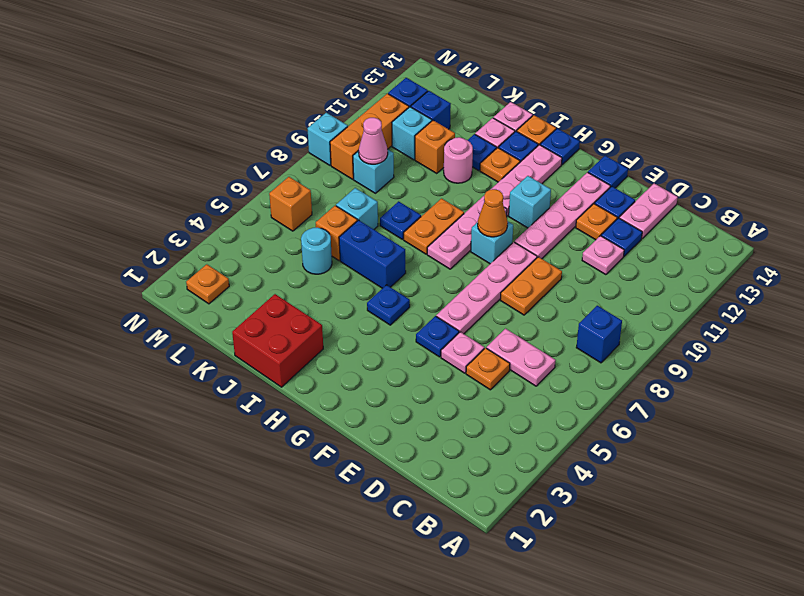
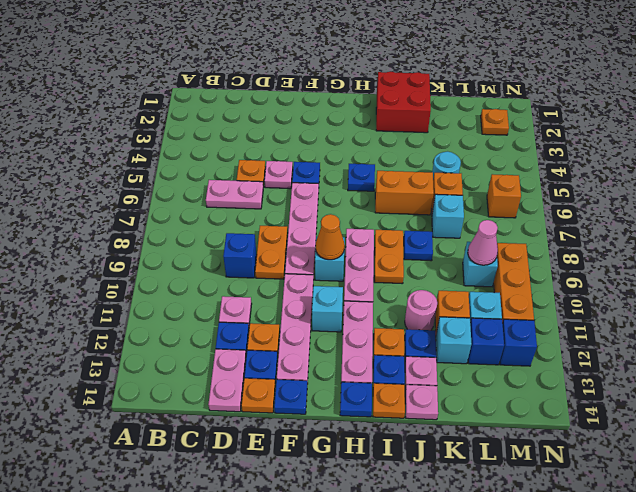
blue 1x1 brick [576,306,622,363] -> blue 1x1 brick moved to [223,233,257,278]
none -> orange 1x1 plate [241,378,275,413]
blue 1x2 brick [339,220,406,288] -> orange 1x2 brick [375,171,434,215]
cyan 1x1 brick [307,113,348,165] -> cyan 1x1 brick moved to [436,317,472,364]

